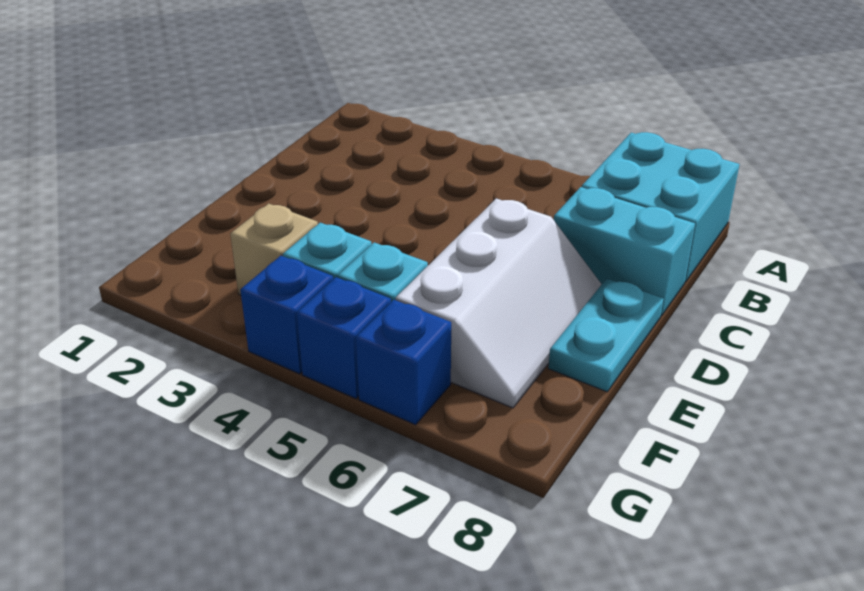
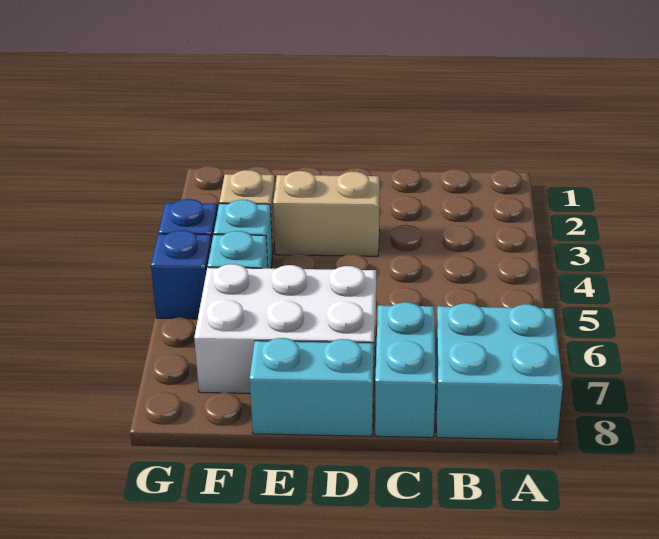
none -> tan 1x2 brick [273,171,380,256]
white 2x3 slope [396,198,602,408] -> white 2x3 brick [194,264,376,396]
cyan 1x2 plate [548,279,663,392] -> cyan 1x2 brick [250,338,374,436]
blue 1x1 brick [356,300,451,425] -> none

